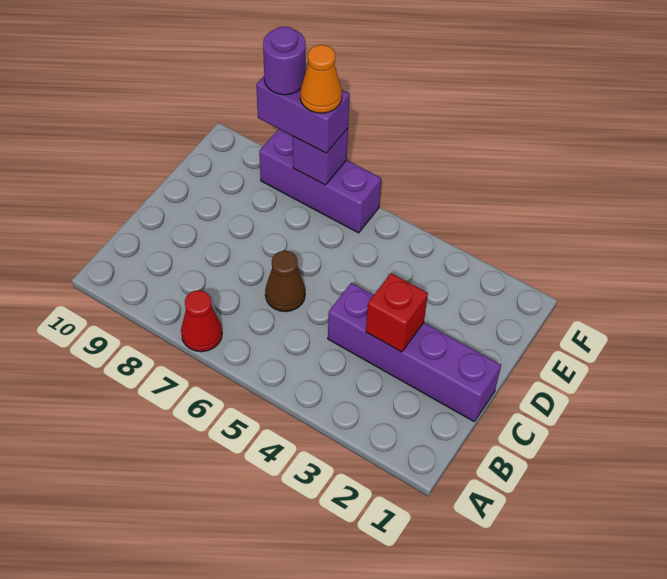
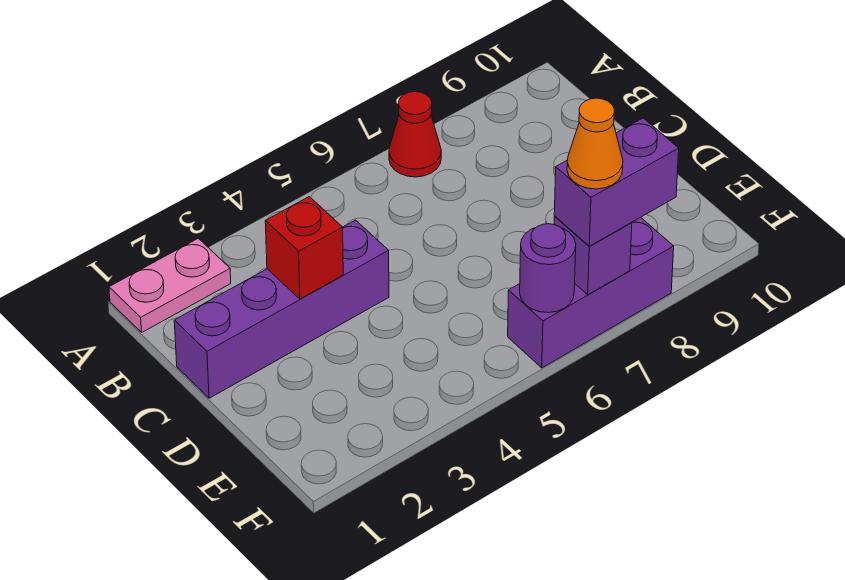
none -> pink 1x2 plate [109,238,231,332]
brown 1x1 cone [265,251,305,312] -> none
purple 1x1 round brick [263,27,306,95] -> purple 1x1 round brick moved to [520,224,576,313]

